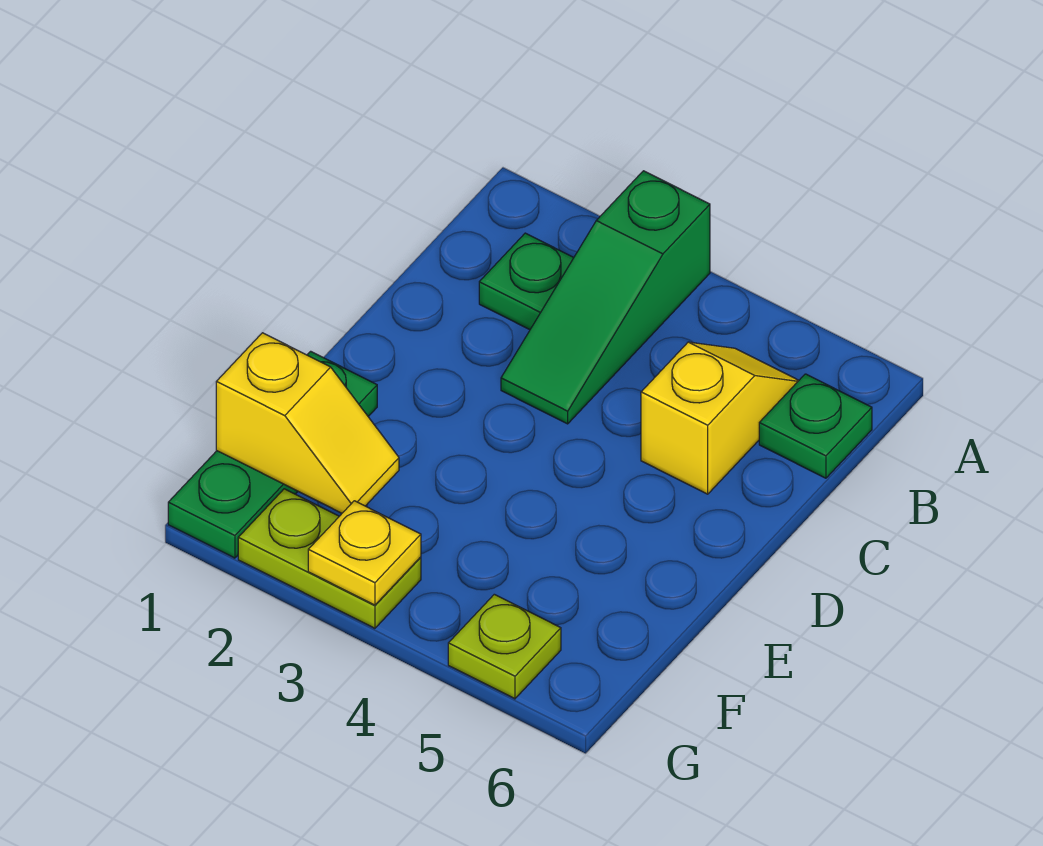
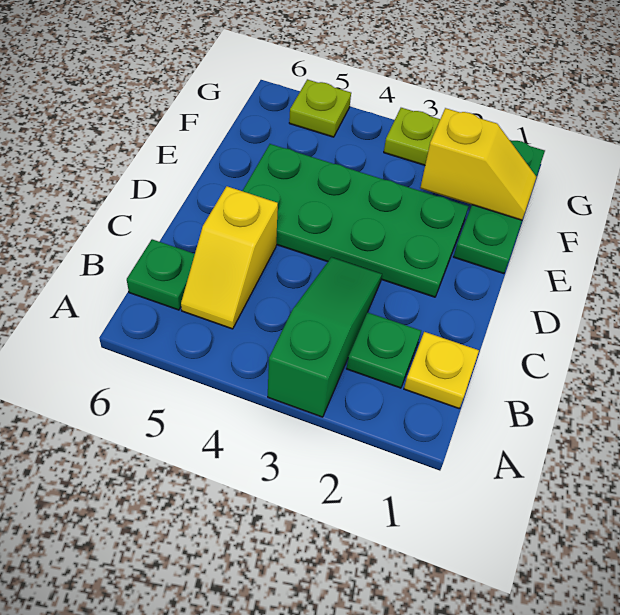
none -> green 2x4 plate [243,144,468,297]
yellow 1x2 slope [216,333,399,513] -> yellow 1x2 slope turned to [420,108,536,220]
yellow 1x1 plate [308,501,421,605] -> yellow 1x1 plate moved to [404,332,479,408]

